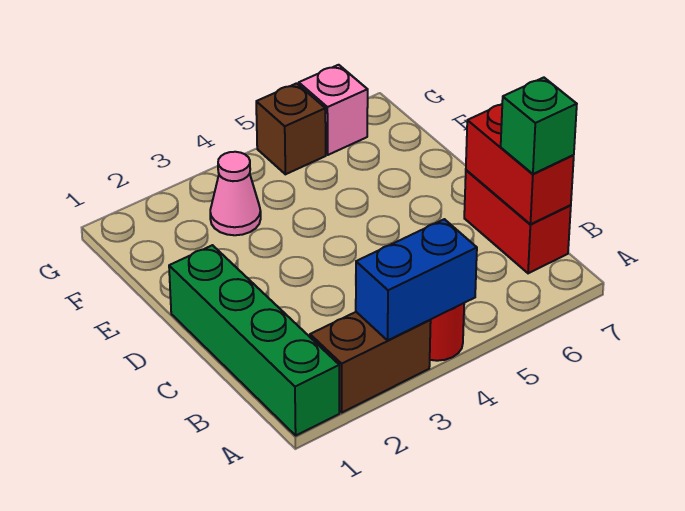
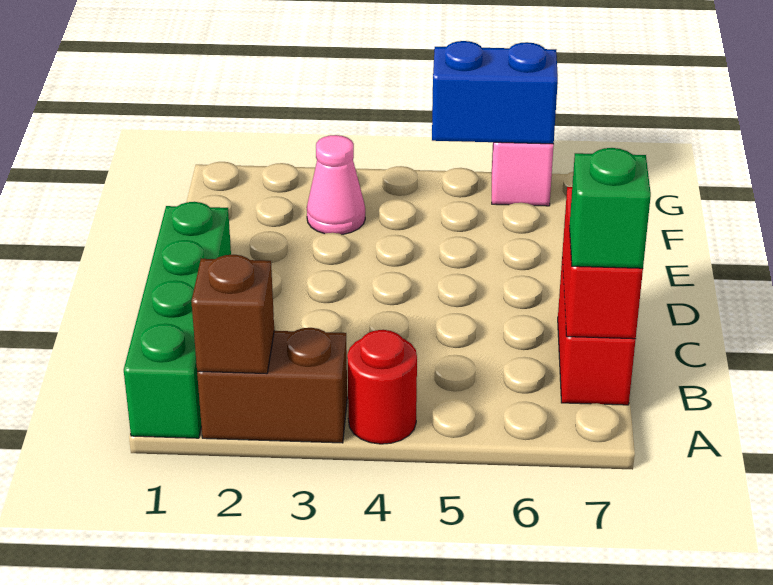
blue 1x2 brick [356,219,477,340] -> blue 1x2 brick moved to [432,41,558,144]
brown 1x1 brick [256,83,326,174] -> brown 1x1 brick moved to [191,255,274,374]

